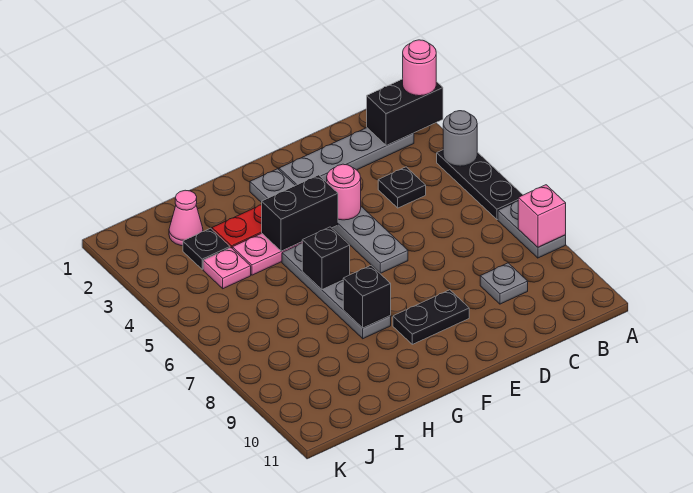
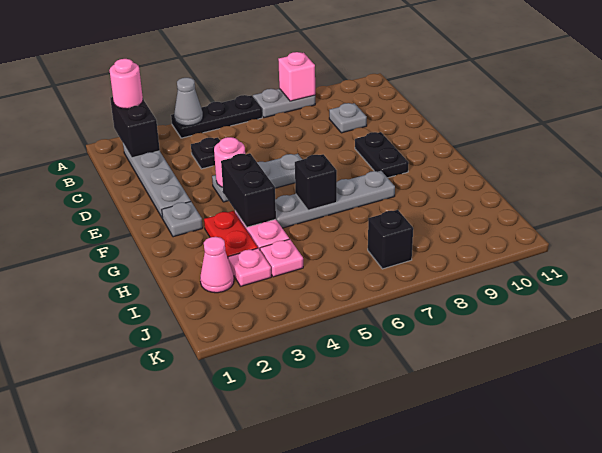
grey 1x1 round brick [443,111,477,166] -> grey 1x1 cone [174,78,203,126]
black 1x1 brick [343,266,391,328] -> black 1x1 brick moved to [368,210,413,269]
black 1x1 plate [183,228,230,269] -> pink 1x1 plate [228,248,271,286]

